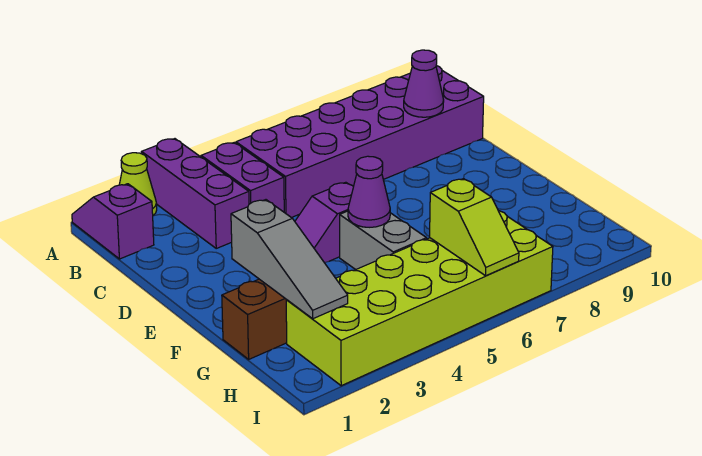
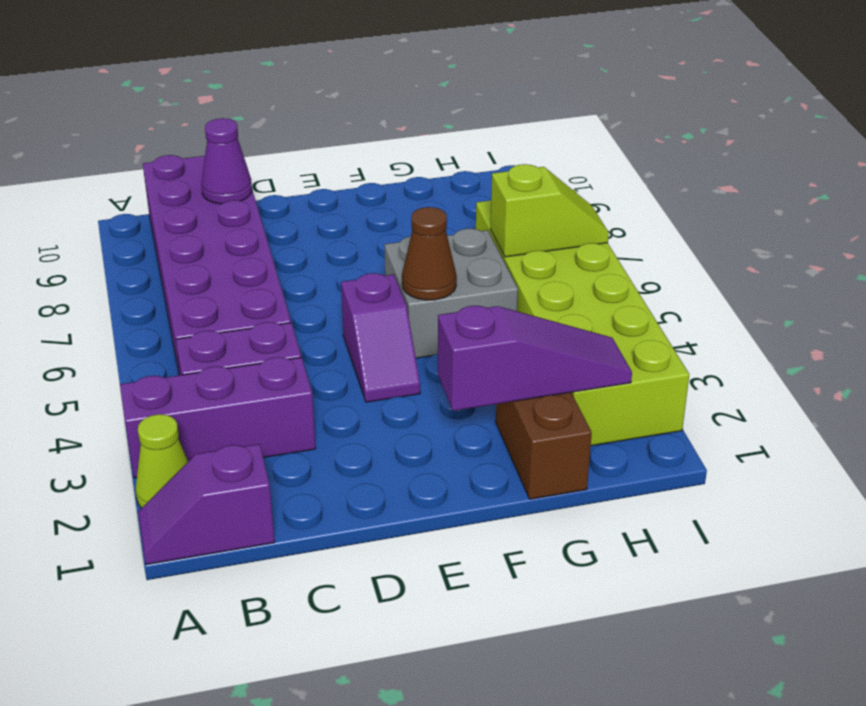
grey 1x3 slope [231,200,348,319] -> purple 1x3 slope [438,306,632,411]
grey 1x2 brick [340,211,427,270] -> grey 2x2 brick [384,229,518,358]
purple 1x1 cone [348,156,390,227] -> brown 1x1 cone [402,207,457,300]

